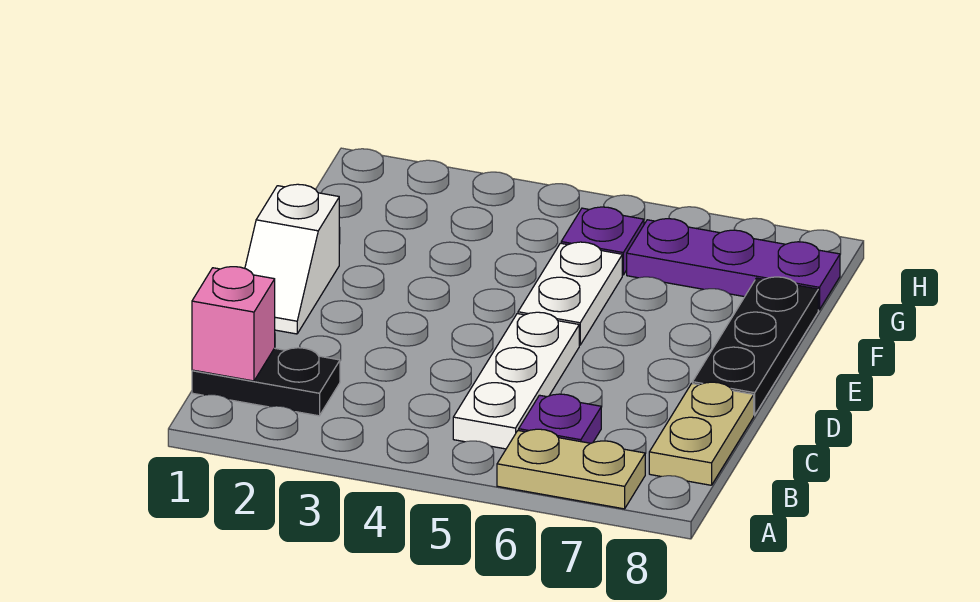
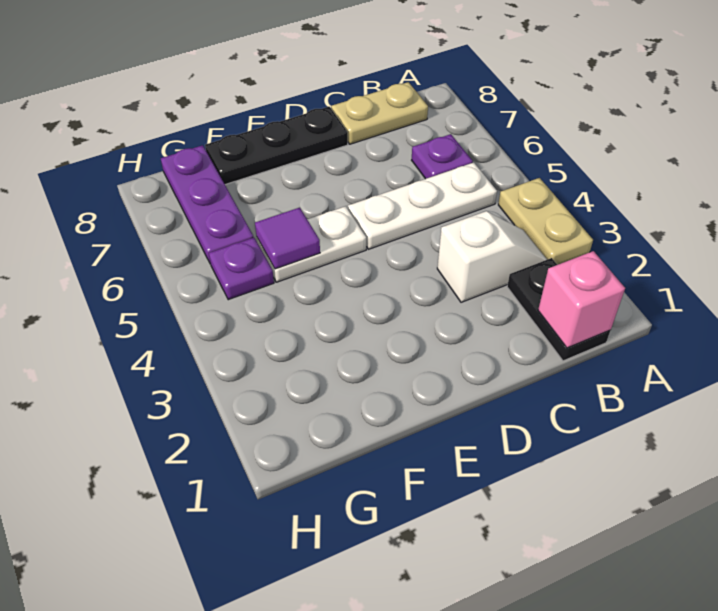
tan 1x2 plate [497,429,645,509] -> tan 1x2 plate moved to [498,178,593,265]
white 1x2 slope [245,184,339,334] -> white 1x2 slope moved to [437,211,547,302]
none -> purple 1x1 tile [255,208,320,269]

